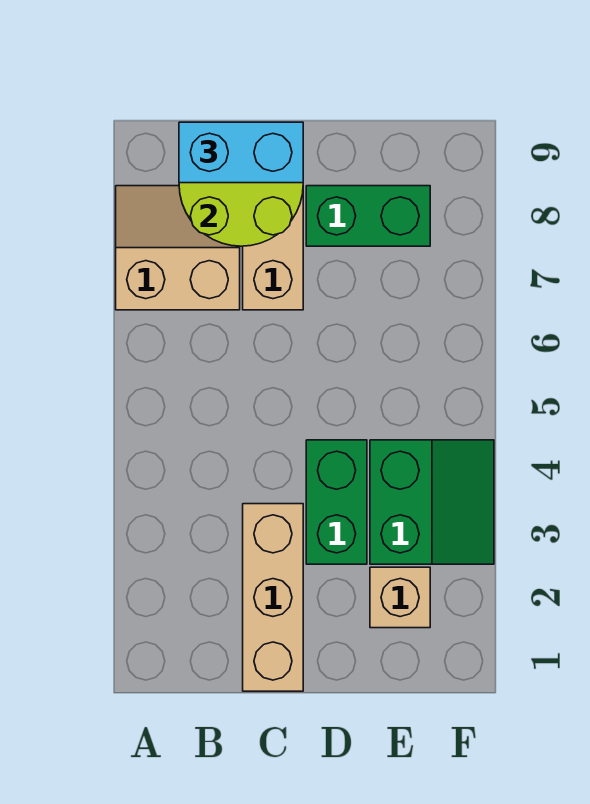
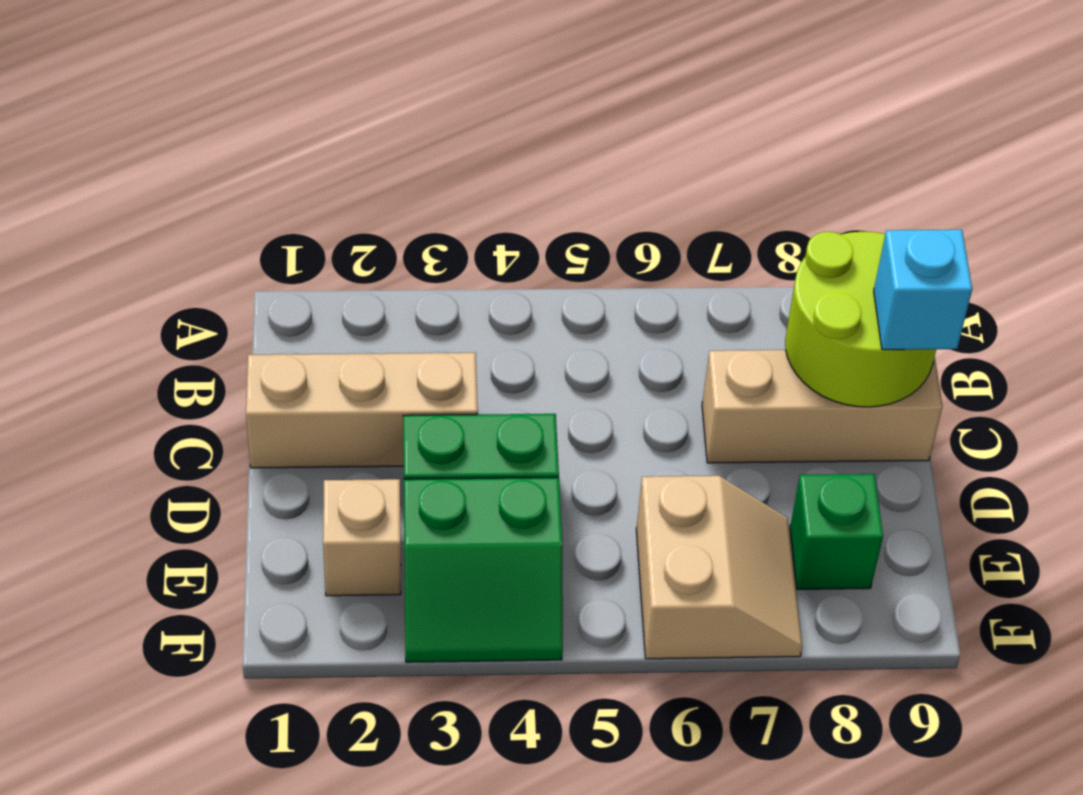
tan 2x2 slope [116,186,240,310] -> tan 2x2 slope moved to [636,476,802,659]
cyan 1x2 brick [179,122,303,183] -> cyan 1x1 brick [874,230,972,350]
green 1x2 brick [306,186,430,246] -> green 1x1 brick [790,474,883,589]

